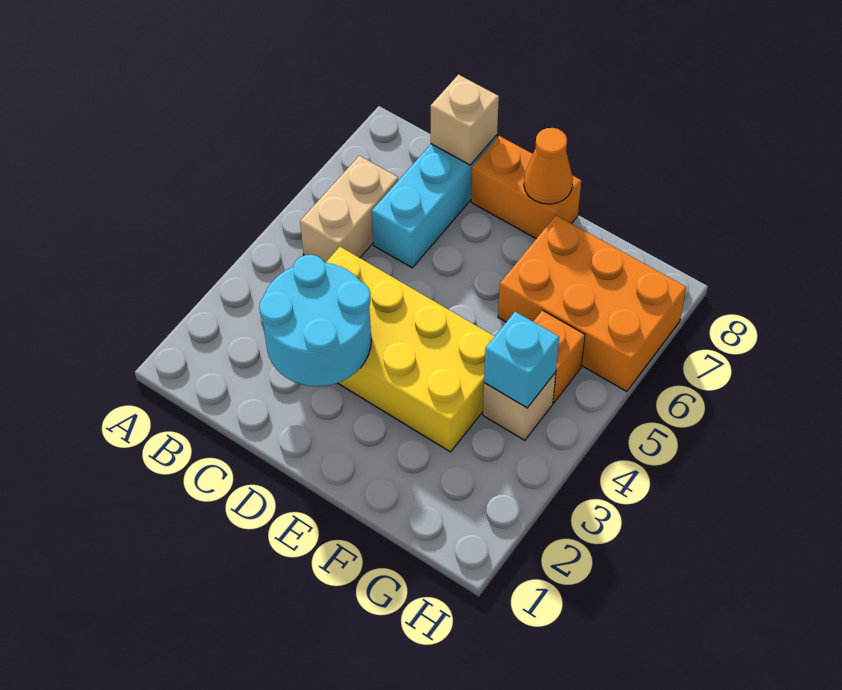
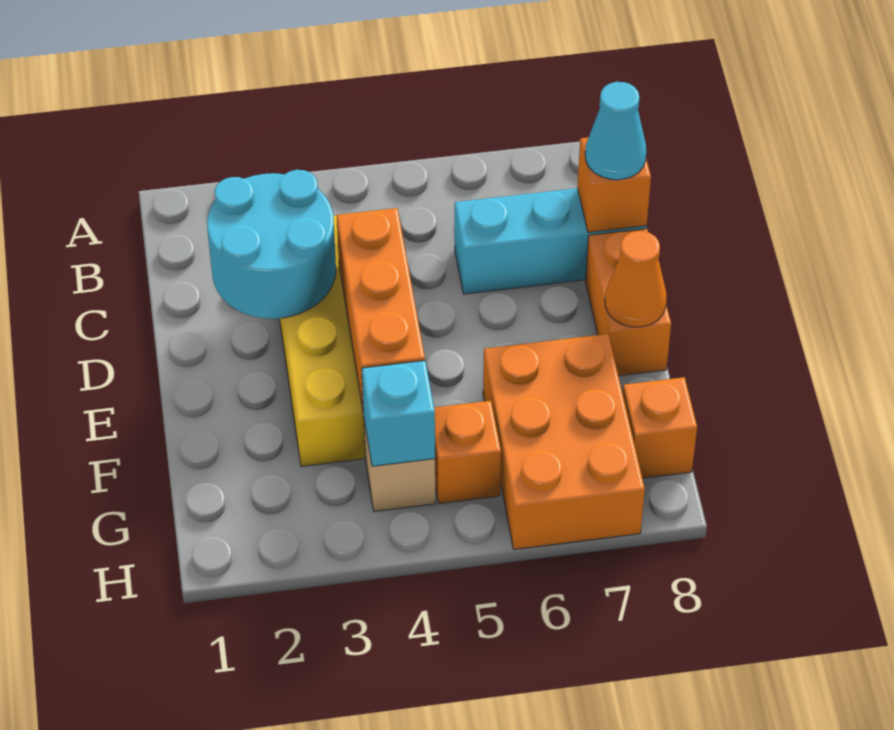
tan 1x2 brick [300,156,398,263] -> none
tan 1x1 brick [431,75,499,165] -> orange 1x1 brick [577,137,651,232]
none -> cyan 1x1 cone [585,82,646,180]
none -> orange 1x3 brick [337,208,425,413]
none -> orange 1x1 brick [623,377,697,478]

